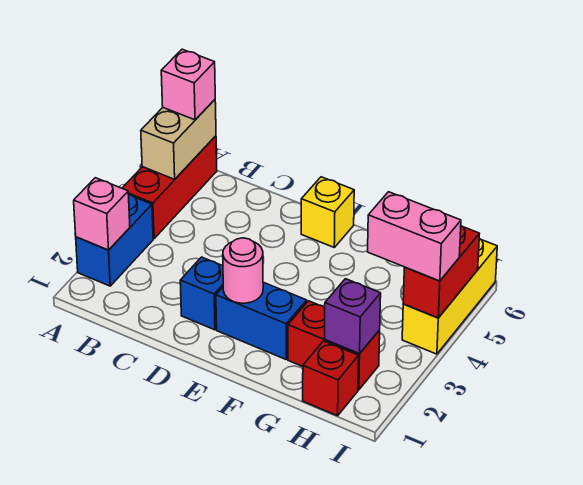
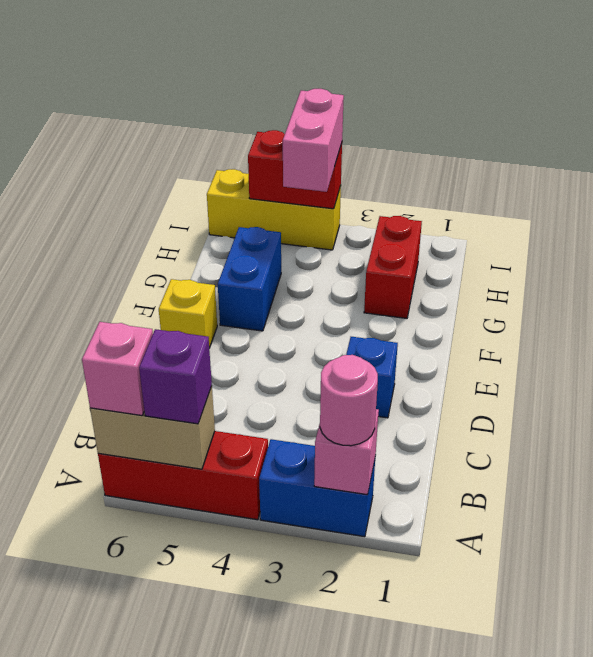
blue 1x2 brick [216,282,307,359] -> blue 1x2 brick moved to [218,227,281,331]
pink 1x1 round brick [223,238,263,303] -> pink 1x1 round brick moved to [320,355,378,446]
red 1x1 brick [303,341,359,416] -> none
purple 1x1 brick [325,279,381,354] -> purple 1x1 brick moved to [139,329,212,424]

